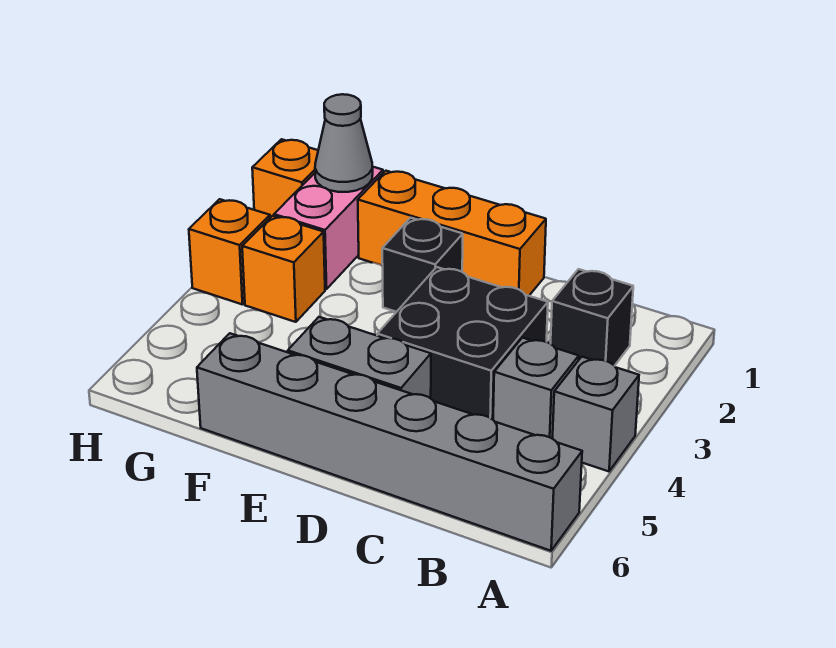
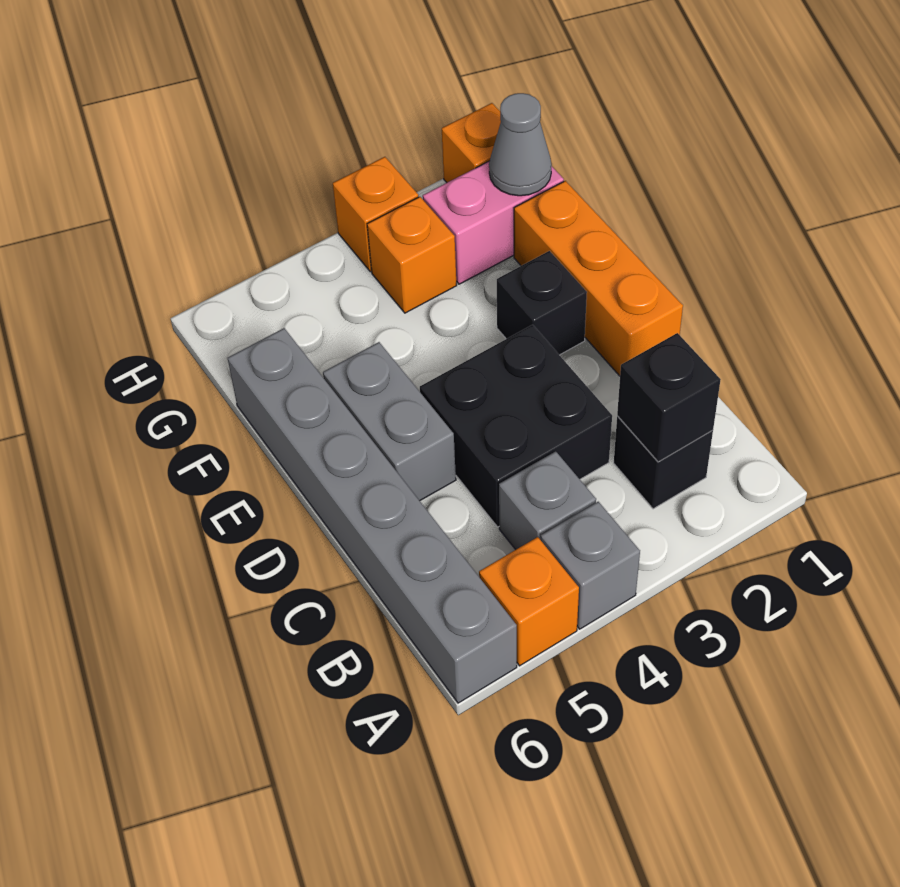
none -> orange 1x1 brick [479,537,579,666]
none -> black 1x1 brick [617,333,721,462]

